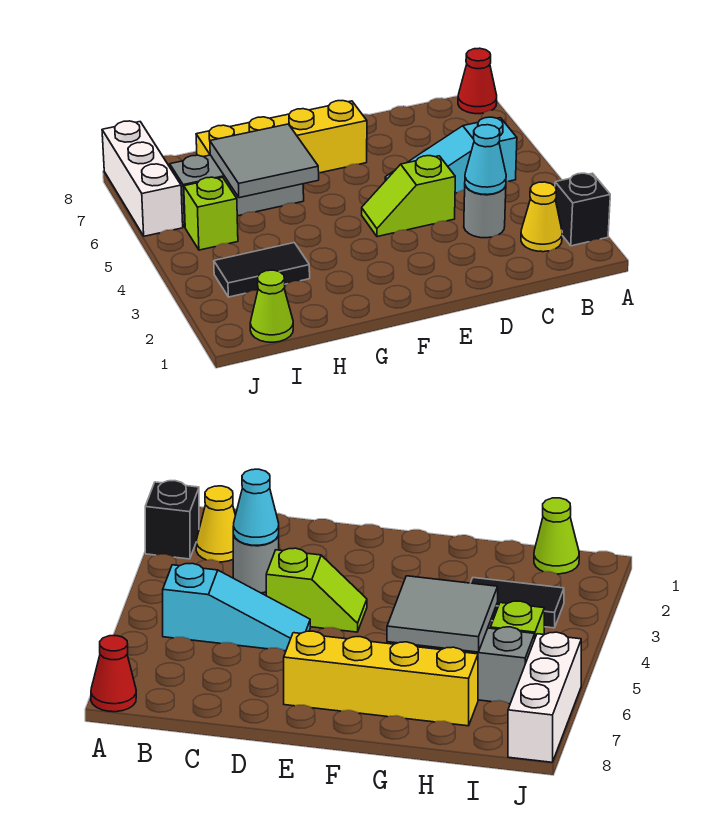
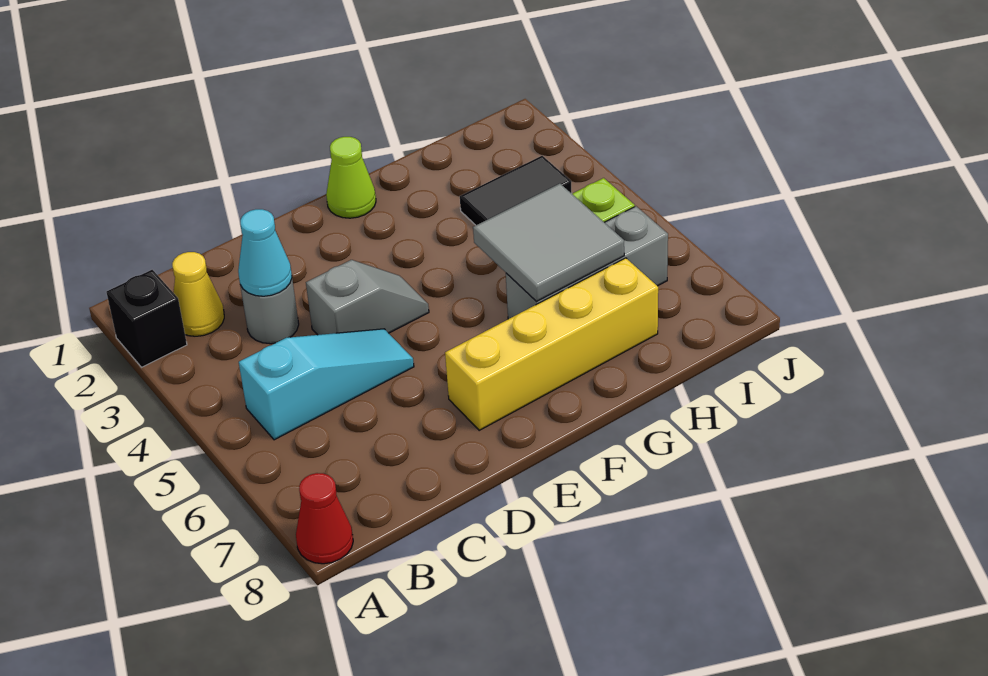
lime 1x2 slope [362,156,455,237] -> grey 1x2 slope [306,260,429,335]
lime 1x1 cone [250,270,293,342] -> lime 1x1 cone moved to [326,137,376,218]
white 1x3 brick [102,121,183,236] -> none

